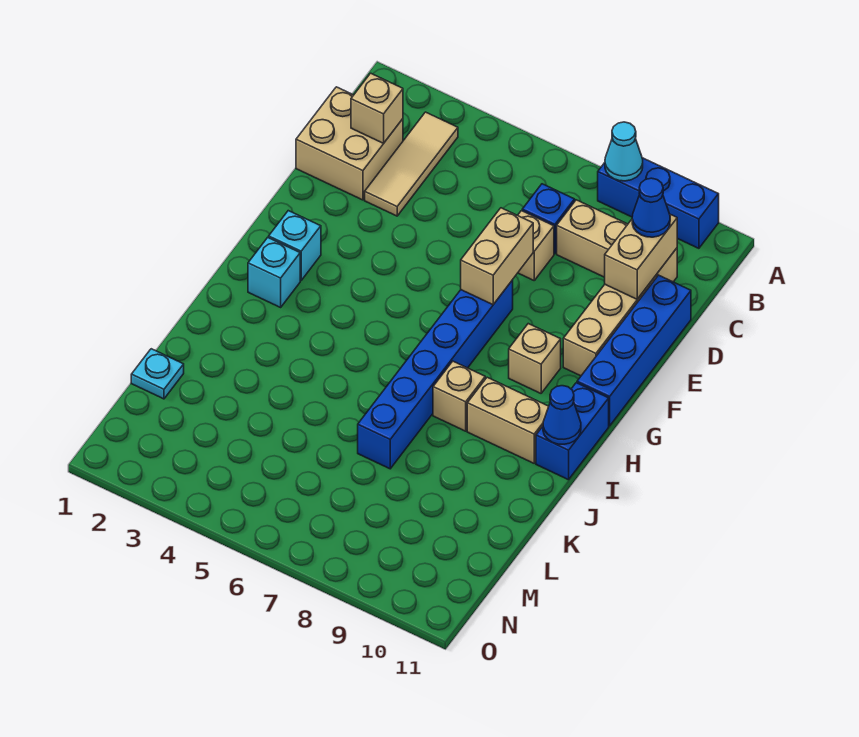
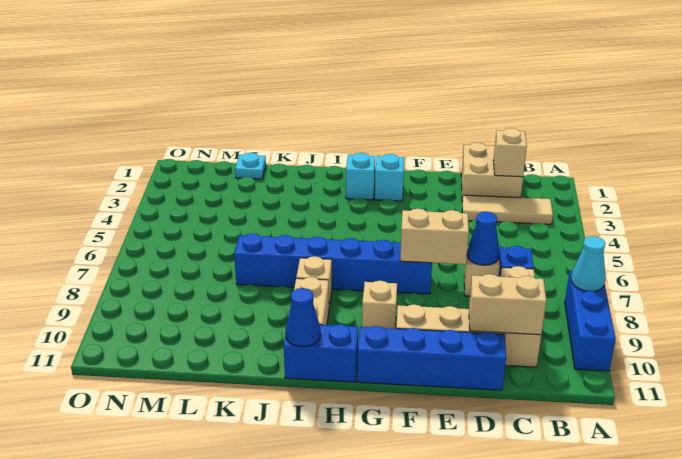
blue 1x1 cone [632,178,670,237] -> blue 1x1 cone moved to [467,212,500,265]

